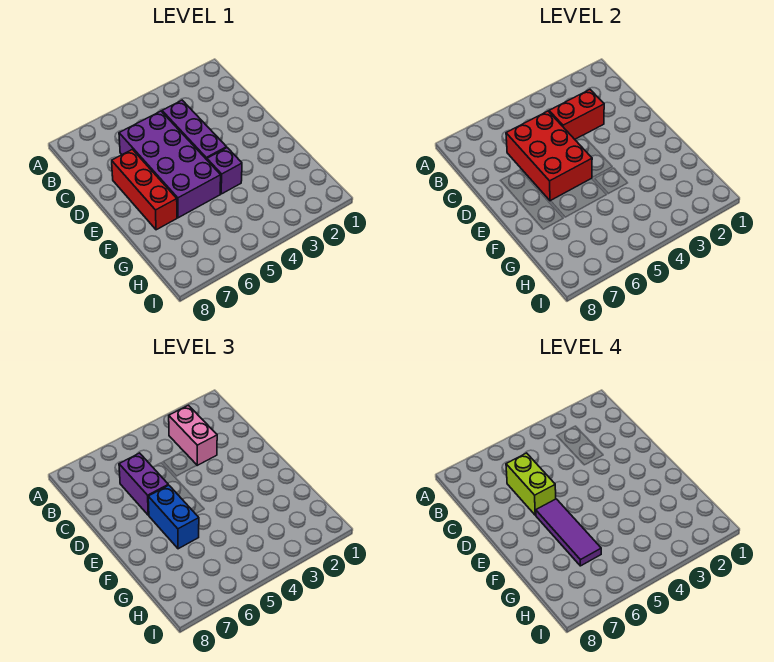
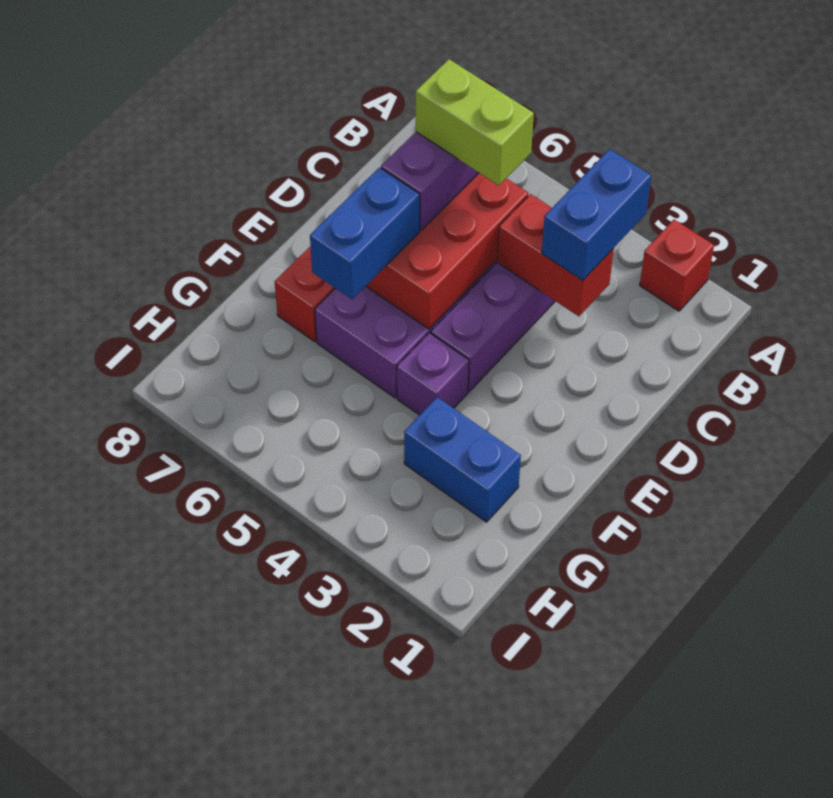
none -> red 1x1 brick [640,220,714,311]
pink 1x2 brick [169,405,217,465] -> blue 1x2 brick [542,149,651,280]
lime 1x2 brick [506,453,556,515] -> lime 1x2 brick turned to [416,59,534,185]
purple 1x3 tile [536,499,601,566] -> none
none -> blue 1x2 brick [404,397,521,522]

